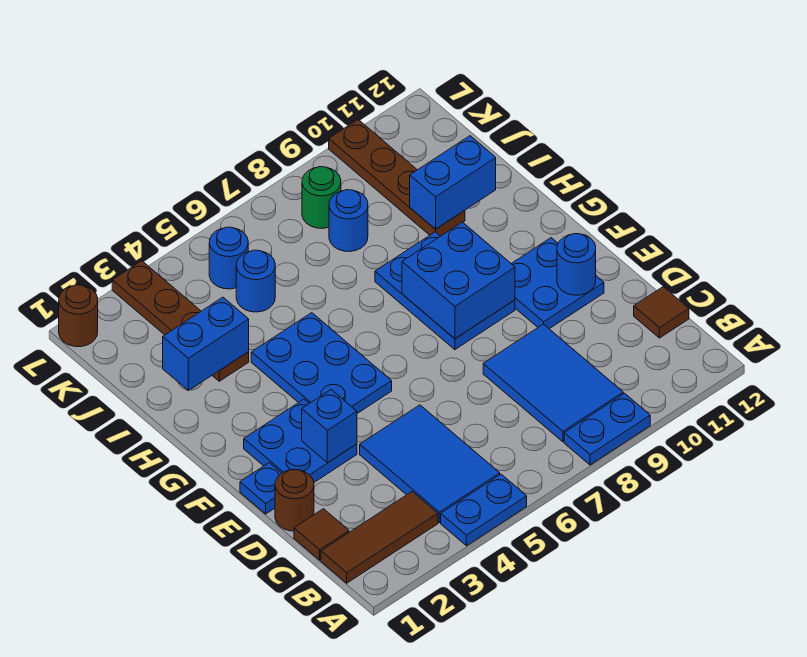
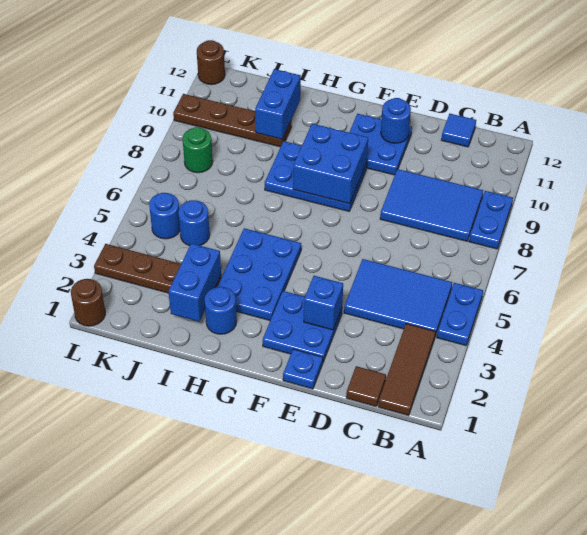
brown 1x1 tile [634,287,689,338] -> blue 1x1 tile [441,114,476,147]
brown 1x1 round brick [275,469,314,531] -> brown 1x1 round brick moved to [197,40,225,85]
blue 2x3 plate [251,313,392,413] -> blue 2x3 plate turned to [217,228,301,320]
blue 1x1 round brick [329,190,368,251] -> blue 1x1 round brick moved to [204,287,237,334]

